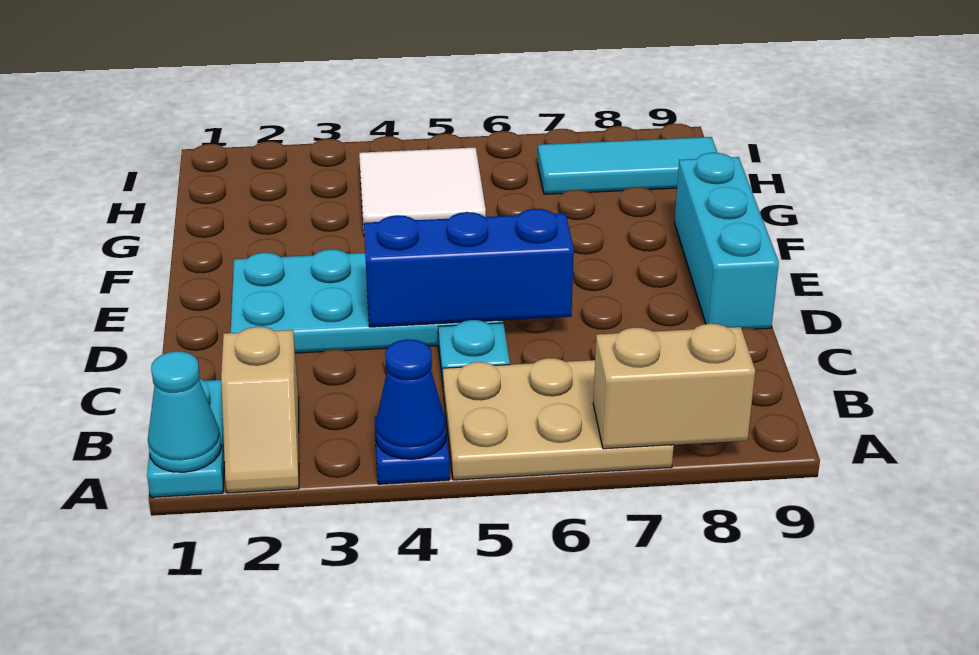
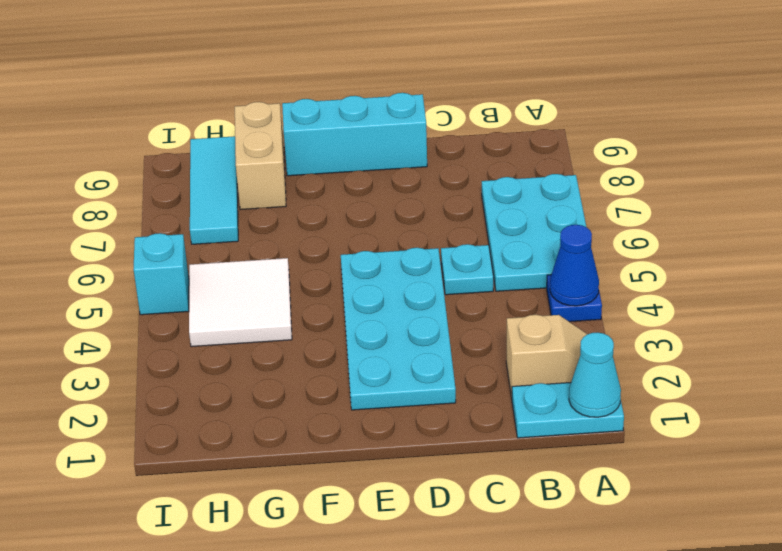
tan 2x3 plate [443,358,674,480] -> cyan 2x3 plate [482,174,586,291]
tan 1x2 brick [593,324,755,449] -> tan 1x2 brick moved to [235,102,286,210]
blue 1x3 brick [364,209,574,327] -> none
none -> cyan 1x1 brick [134,233,189,315]

